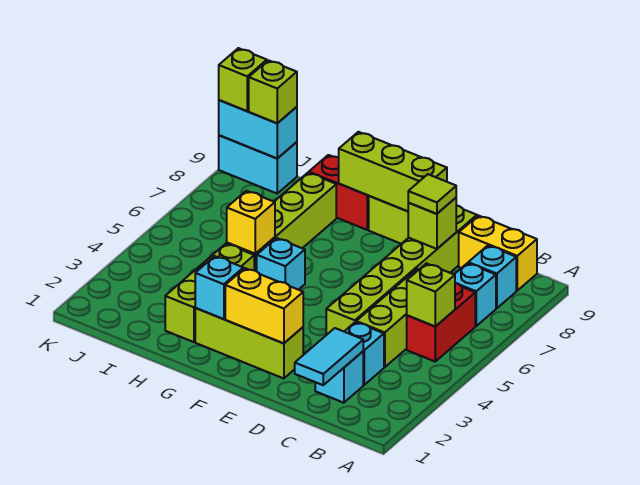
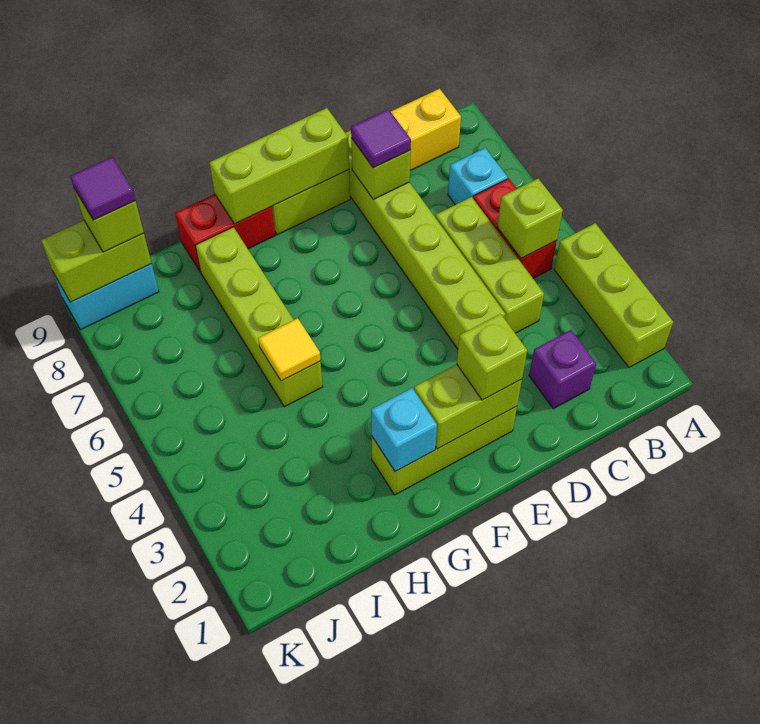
cyan 1x1 brick [468,246,516,308] -> none
cyan 1x2 tile [295,328,363,385] -> none
cyan 1x1 brick [315,352,363,403] -> purple 1x1 brick [529,330,596,409]
cyan 1x1 brick [344,322,384,385] -> none
lime 1x1 tile [408,174,456,214] -> purple 1x1 tile [351,109,411,168]
yellow 1x2 brick [225,268,303,343] -> lime 1x2 brick [414,364,522,449]
cyan 1x1 brick [257,238,305,290] -> none
lime 1x3 brick [165,244,254,342] -> lime 1x3 brick moved to [554,223,673,367]
yellow 1x1 brick [227,191,275,254] -> yellow 1x1 tile [258,318,321,381]
cyan 1x2 brick [219,100,297,158] -> lime 1x2 brick [41,220,152,302]
none -> purple 1x1 tile [70,157,135,220]
lime 1x1 brick [219,48,267,111] -> lime 1x1 brick moved to [457,314,527,400]

